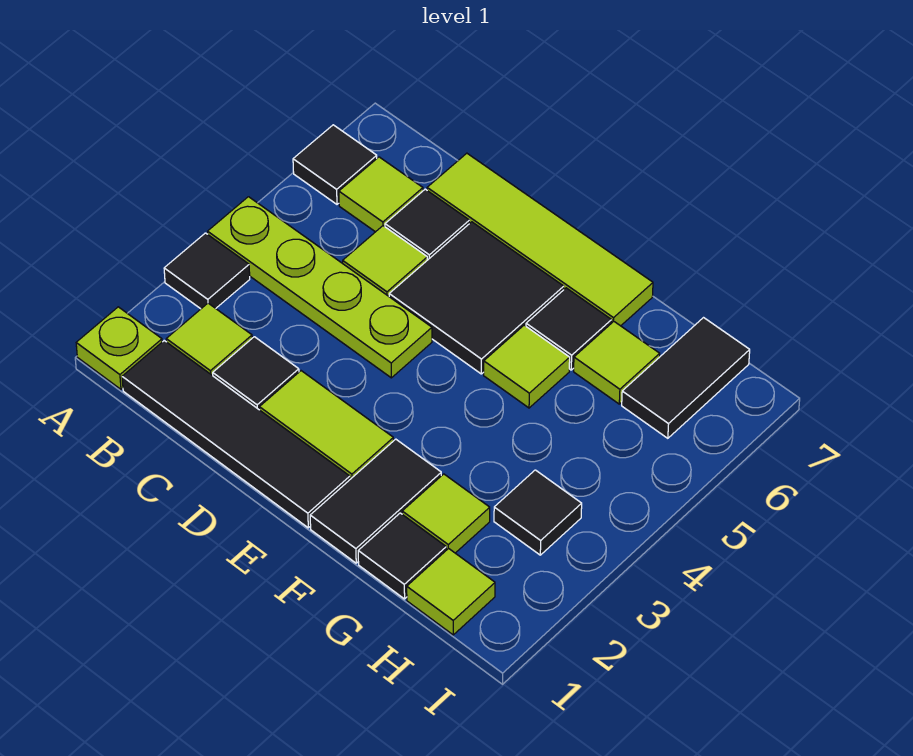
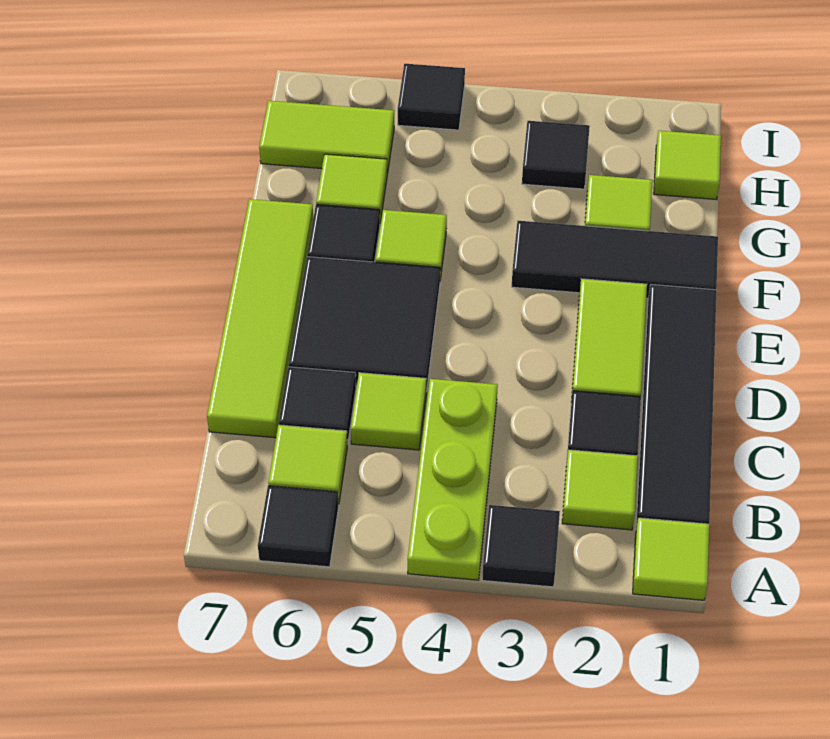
lime 1x1 plate [76,307,162,389] -> lime 1x1 tile [633,518,709,600]
lime 1x4 plate [208,197,432,378] -> lime 1x3 plate [408,379,498,580]
black 1x2 tile [310,439,441,563] -> black 1x3 tile [512,221,718,298]
black 1x1 tile [358,513,446,599] -> black 1x1 tile moved to [398,64,465,130]
black 1x2 tile [622,318,750,438] -> lime 1x2 tile [259,101,394,173]

